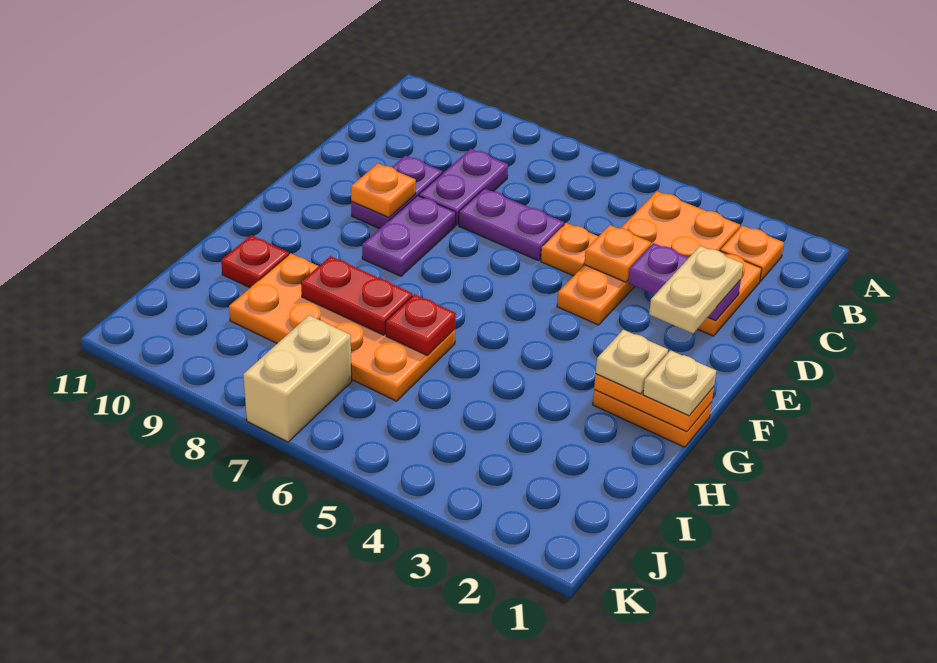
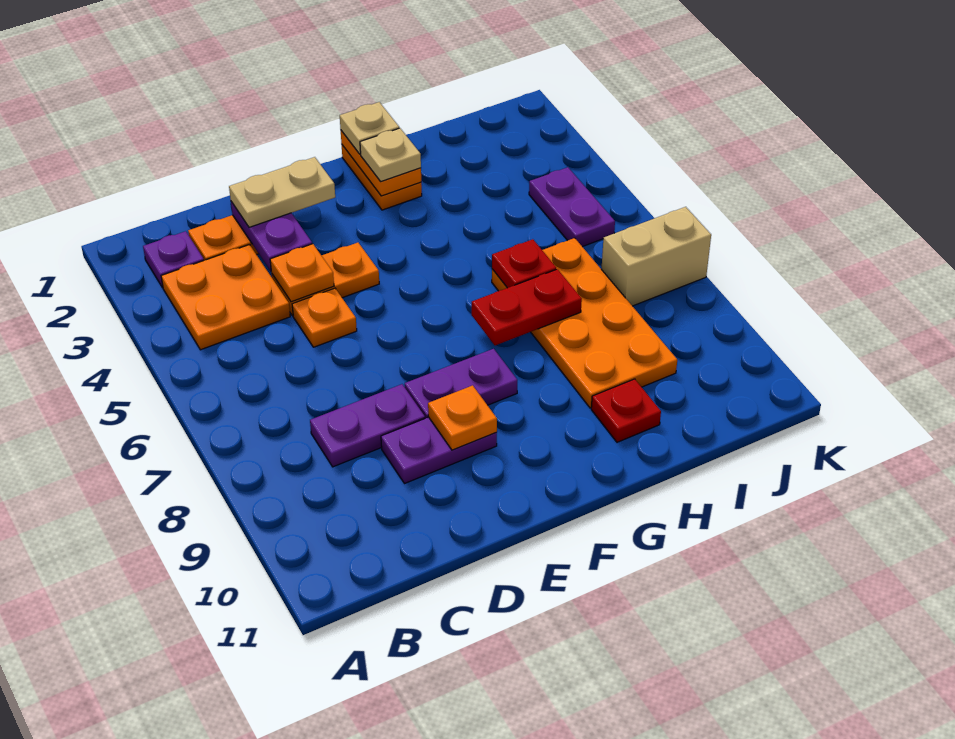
orange 1x1 plate [720,226,784,281] -> purple 1x1 plate [143,231,204,288]
purple 1x2 plate [459,189,564,261] -> purple 1x2 plate moved to [529,167,615,247]
red 1x2 plate [301,256,412,335] -> red 1x2 plate turned to [472,269,582,345]

